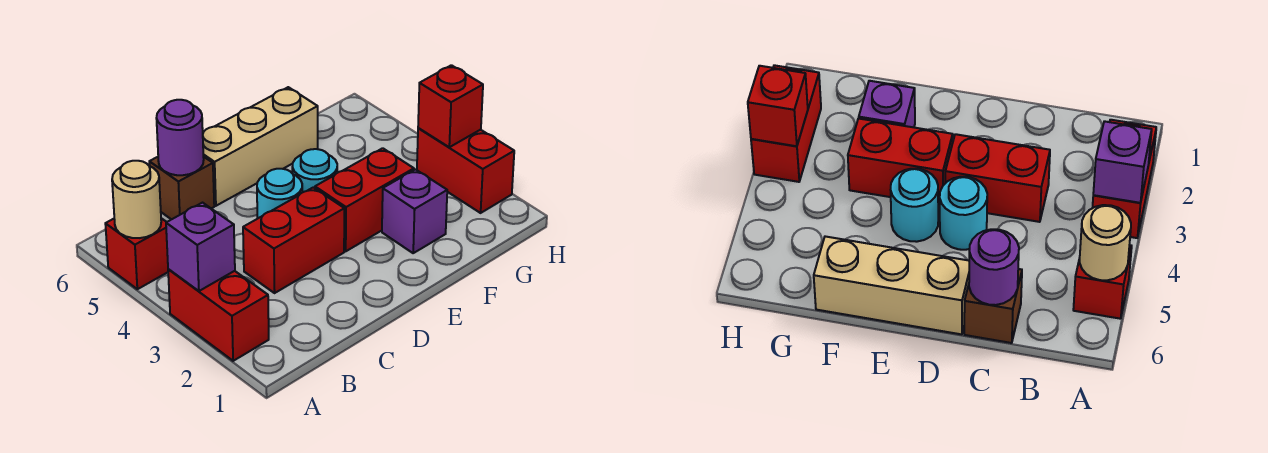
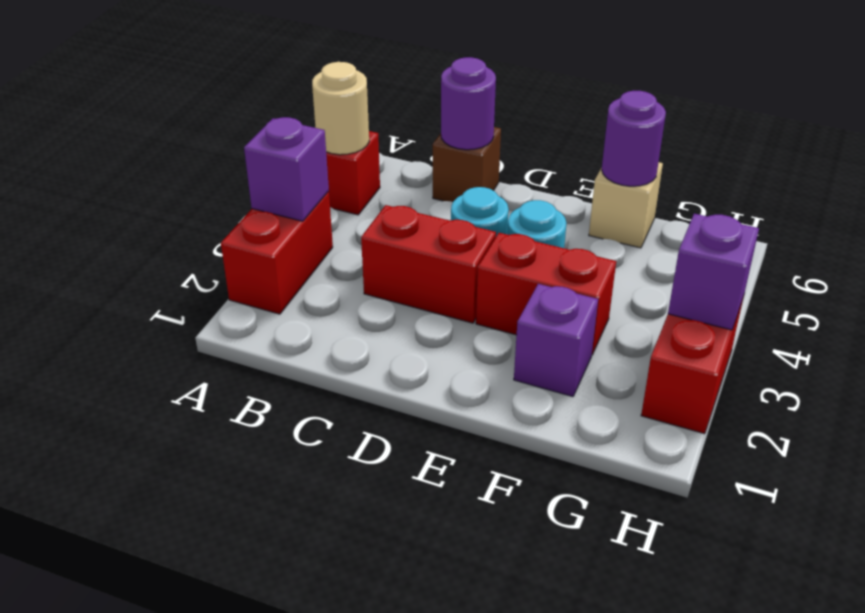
tan 1x3 brick [203,87,318,206] -> tan 1x1 brick [589,162,663,248]
none -> purple 1x1 round brick [602,91,666,186]
red 1x1 brick [418,65,483,147] -> purple 1x1 brick [668,214,759,330]

